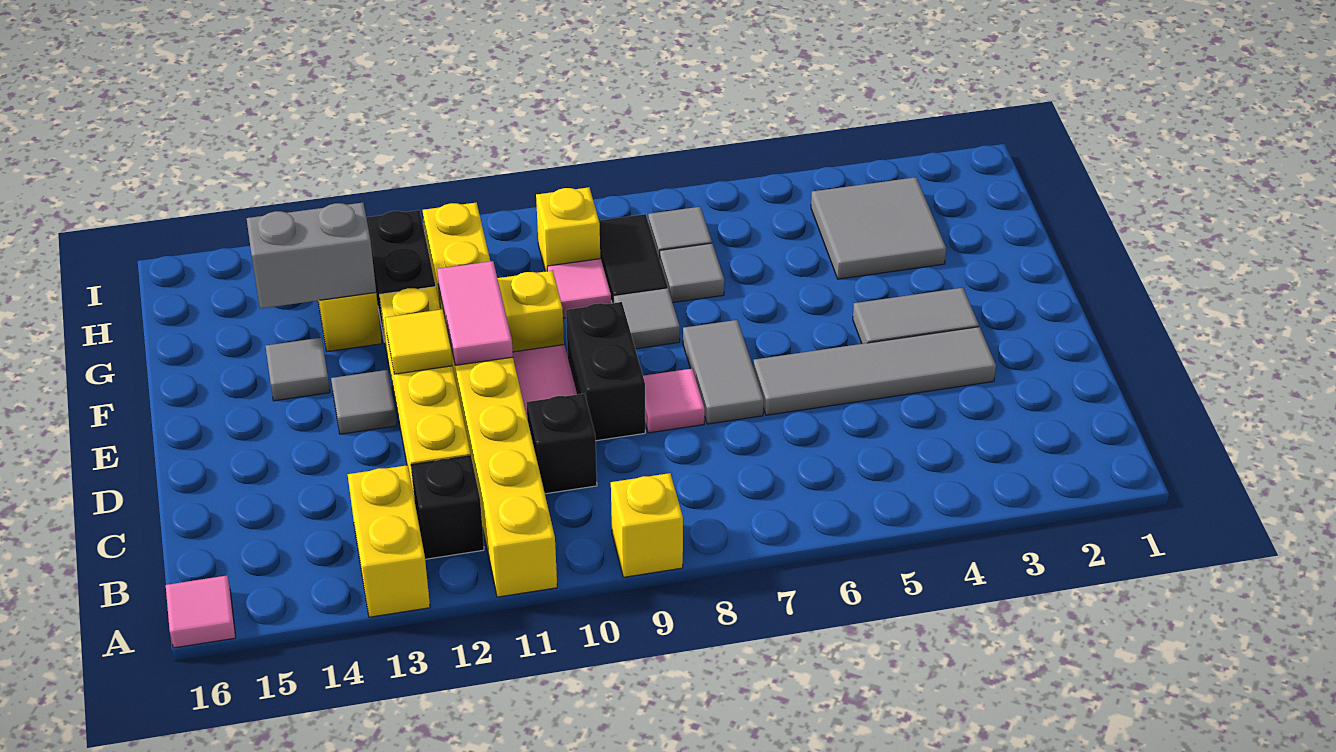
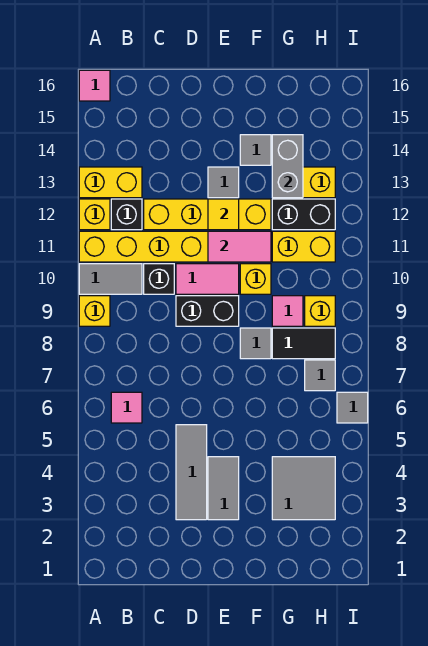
none -> yellow 1x1 brick [79,199,110,230]
grey 1x4 tile [753,327,996,415] -> grey 1x3 tile [176,425,207,520]
grey 1x2 tile [683,320,764,424] -> grey 1x2 tile moved to [79,264,142,294]
pink 1x1 tile [643,369,705,433] -> pink 1x1 tile moved to [111,392,142,423]
grey 1x1 tile [660,243,724,303] -> grey 1x1 tile moved to [337,392,368,423]

